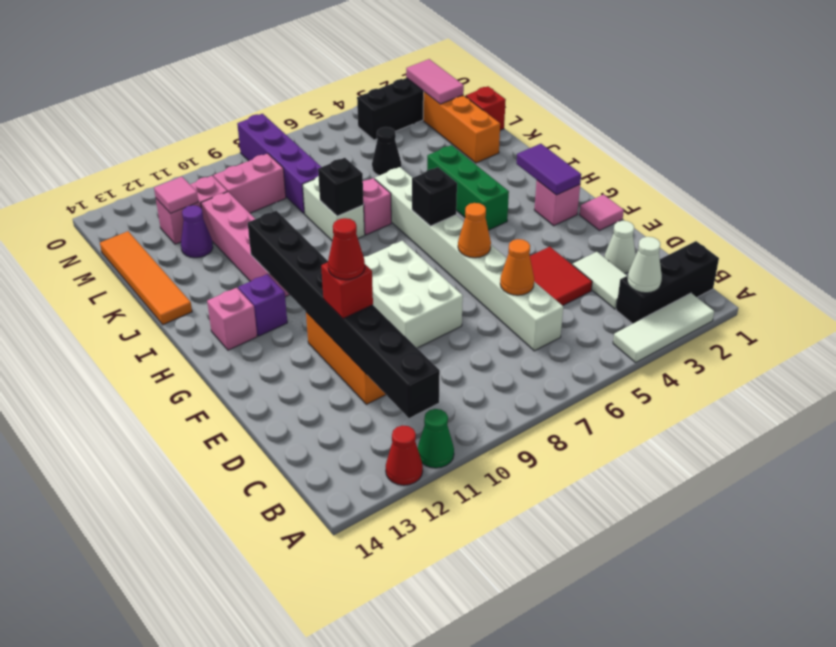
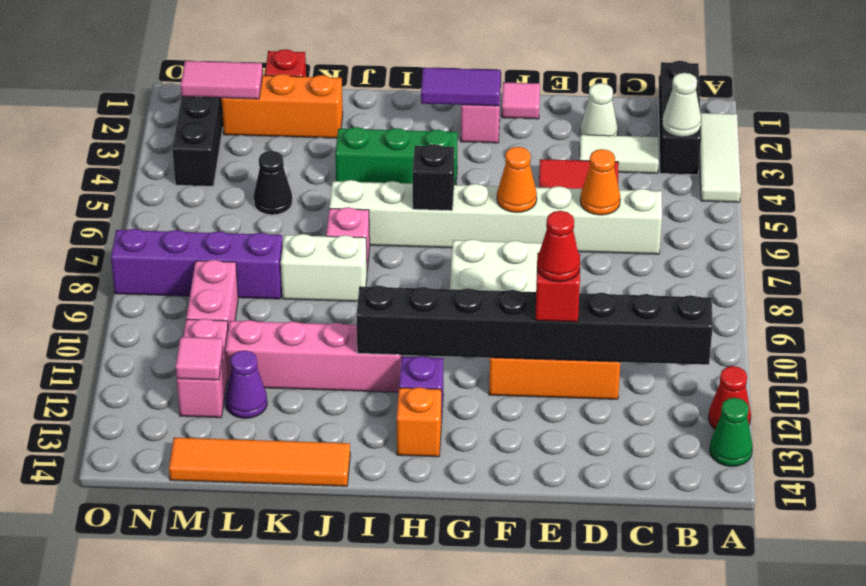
green 1x1 cone [418,409,454,468] -> green 1x1 cone moved to [710,398,753,467]
pink 1x1 brick [207,288,257,350] -> orange 1x1 brick [397,387,441,457]
black 1x1 brick [318,158,364,216] -> none

